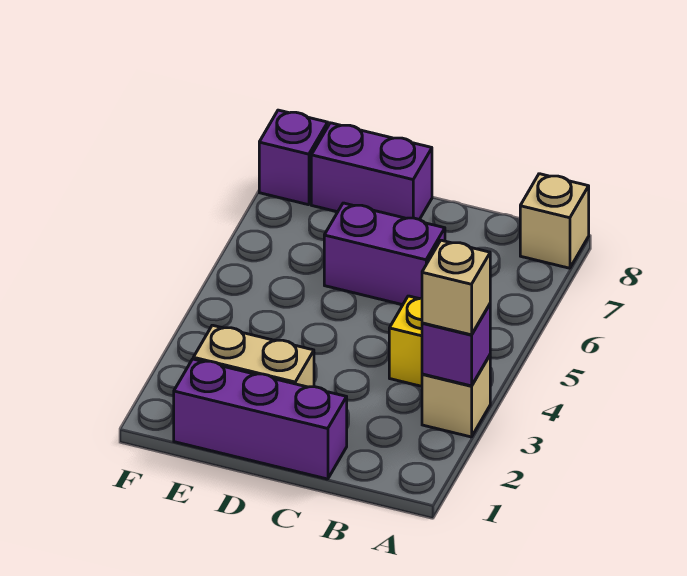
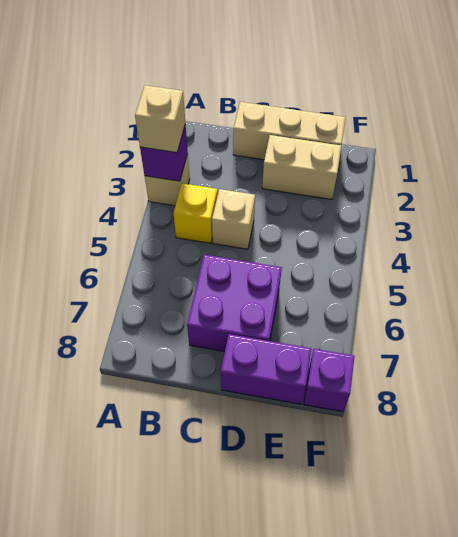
tan 1x1 brick [520,174,589,268] -> tan 1x1 brick moved to [212,189,255,249]
purple 1x3 brick [174,359,347,479] -> tan 1x3 brick [233,102,346,160]
purple 1x2 brick [324,203,445,305] -> purple 2x2 brick [187,255,282,352]

